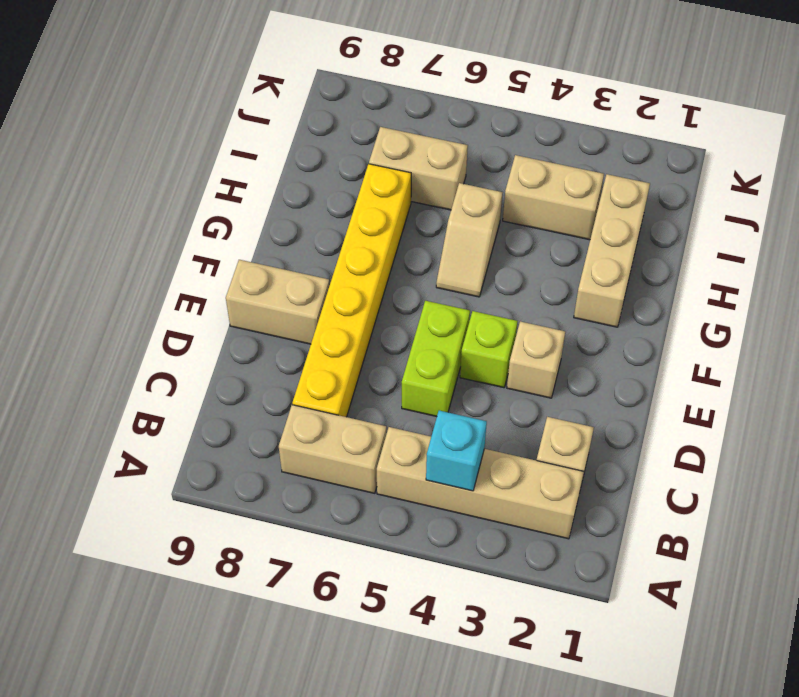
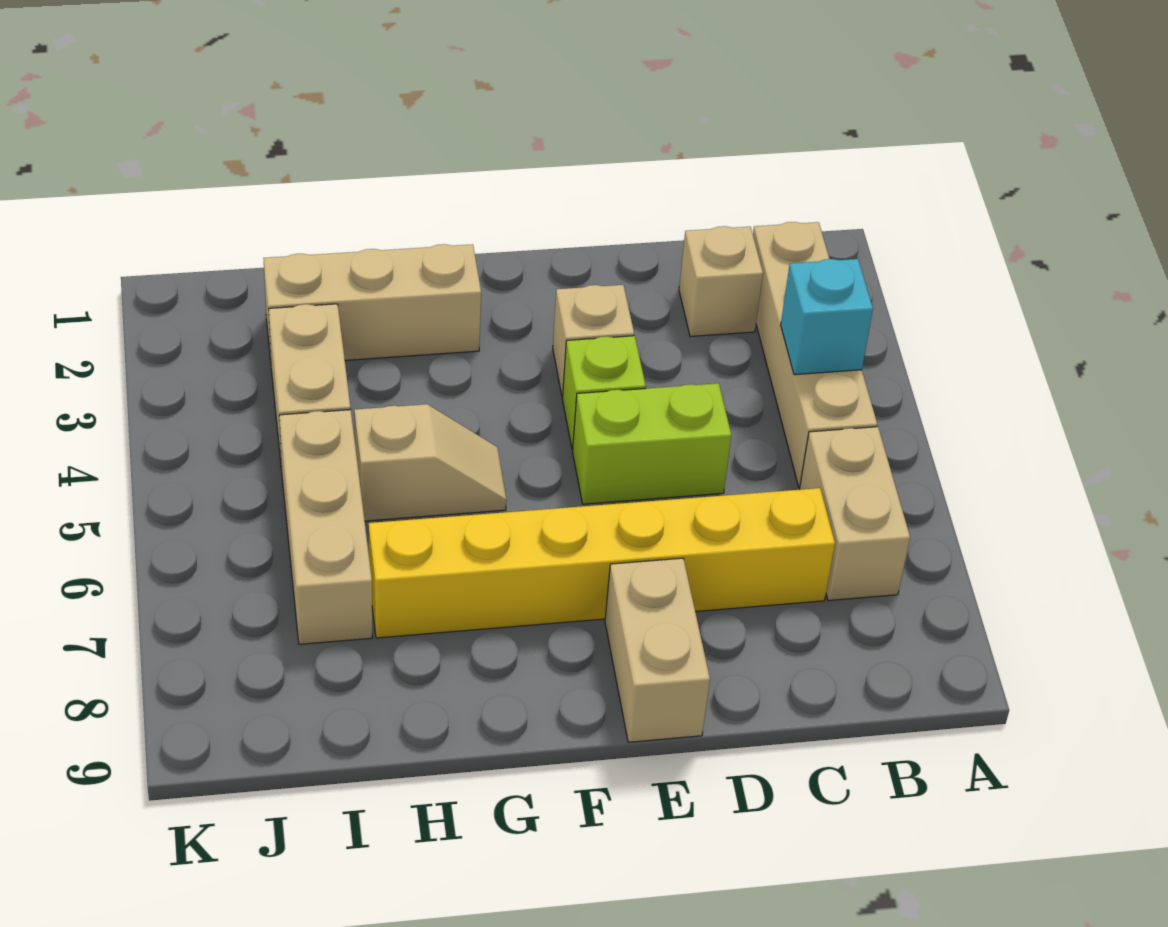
tan 1x2 brick [369,127,468,210] -> tan 1x3 brick [279,410,372,644]

